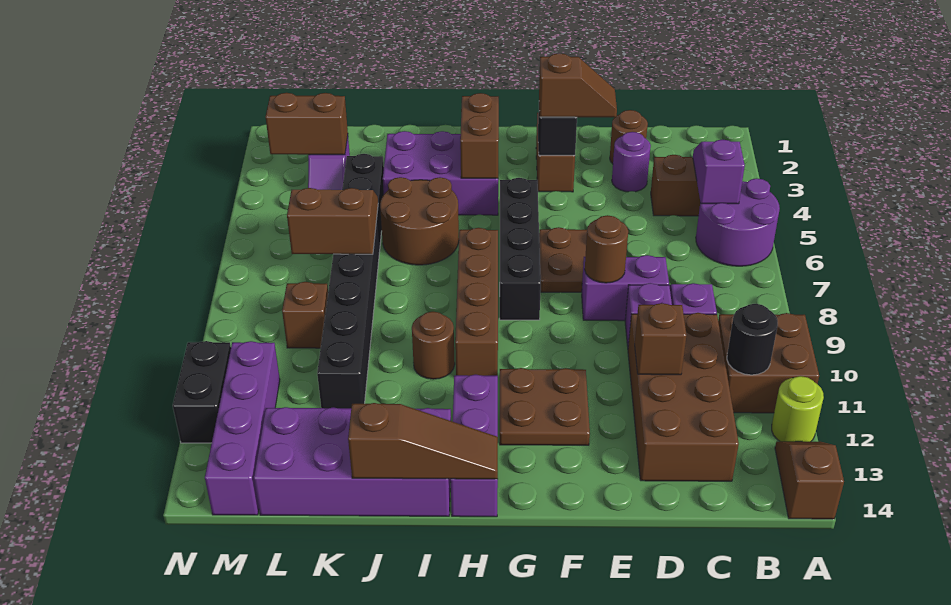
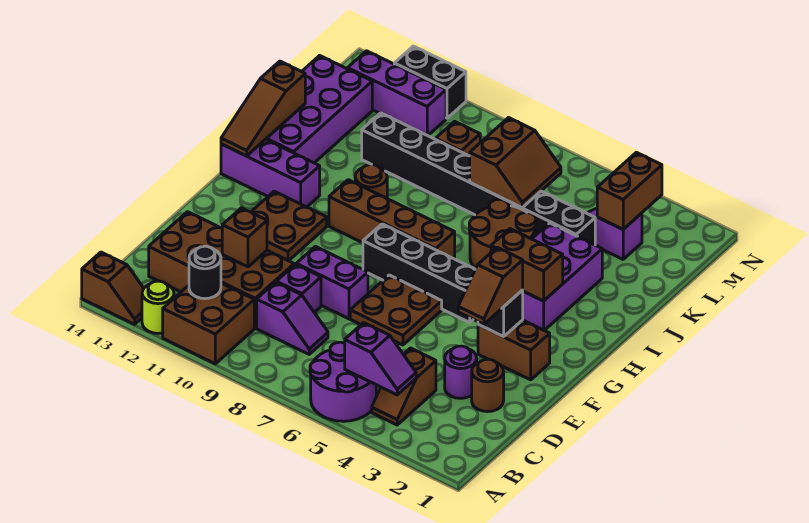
purple 1x2 brick [582,255,669,321] -> purple 1x2 brick turned to [296,246,368,319]
brown 1x1 round brick [585,215,628,283] -> none
purple 1x4 brick [205,341,280,515] -> purple 1x3 brick [348,51,446,136]

